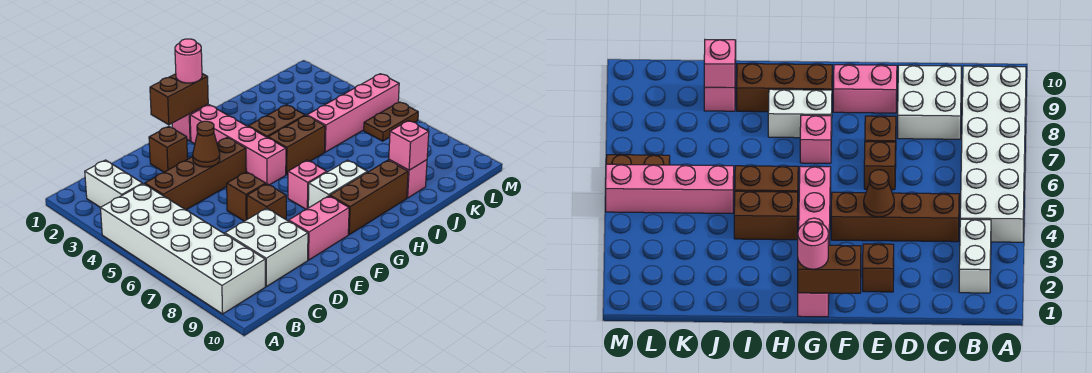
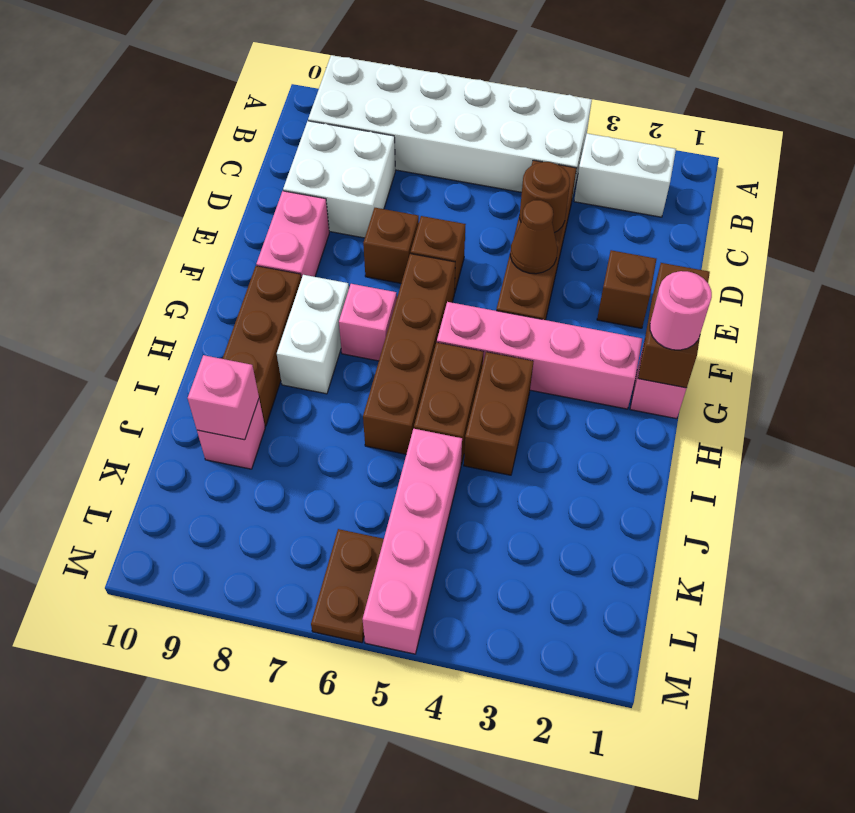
none -> brown 1x1 round brick [520,162,570,233]
none -> brown 1x4 brick [363,254,455,454]

